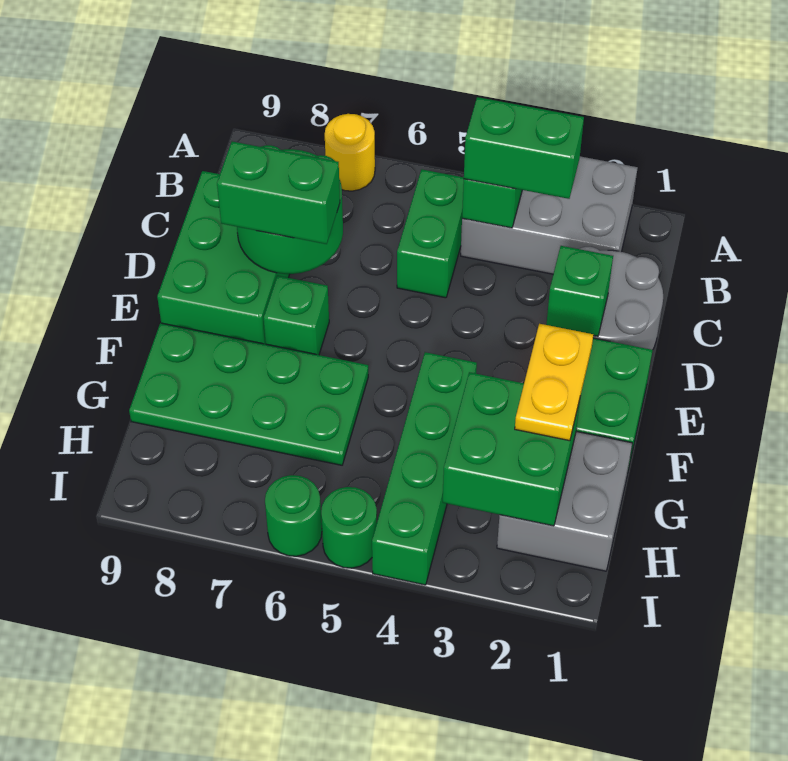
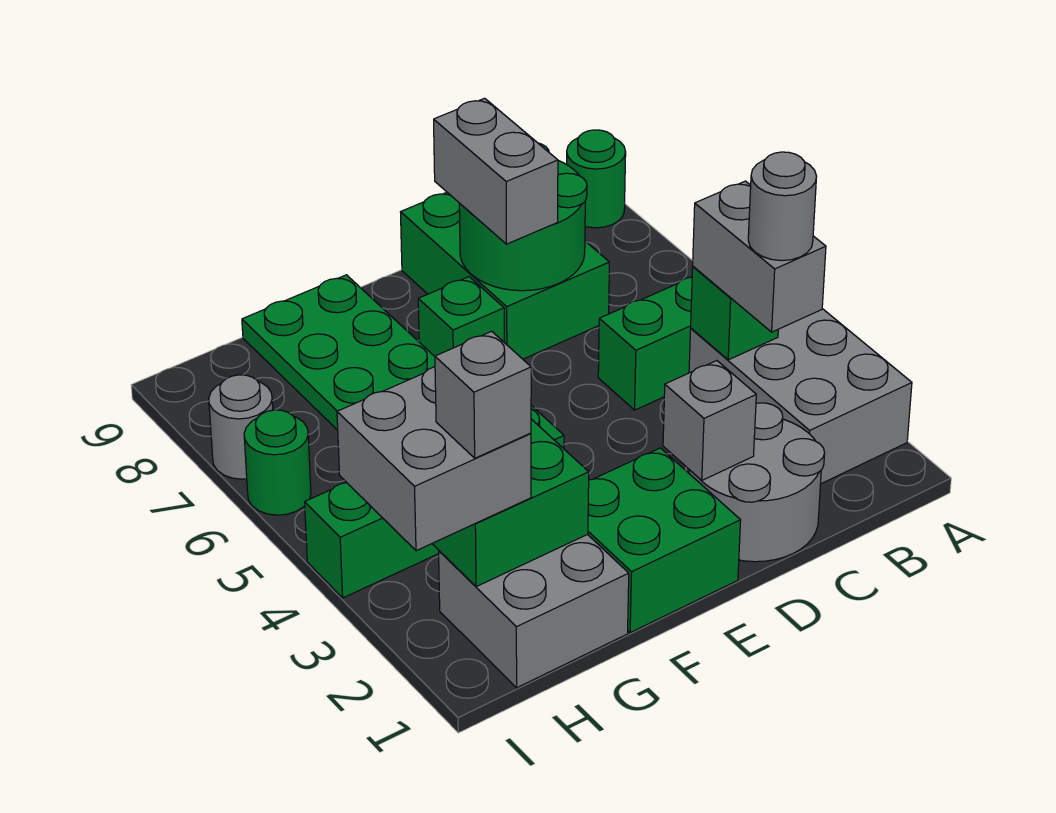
yellow 1x1 round brick [325,114,375,191] -> none
green 1x2 brick [464,97,584,199] -> grey 1x2 brick [693,181,826,332]
none -> grey 1x1 round brick [748,152,817,261]
green 2x3 brick [157,171,290,344] -> green 2x3 brick turned to [401,192,609,359]
green 1x1 brick [546,246,613,336] -> grey 1x1 brick [663,361,756,480]
green 1x2 brick [217,142,340,244] -> grey 1x2 brick [434,98,558,244]
yellow 1x2 plate [515,324,593,441] -> none
none -> grey 2x2 brick [337,367,531,551]
none -> grey 1x1 brick [435,331,531,458]
green 1x1 round brick [321,487,377,568] -> green 1x1 round brick moved to [567,130,626,228]
none -> grey 1x1 round brick [209,375,273,479]

